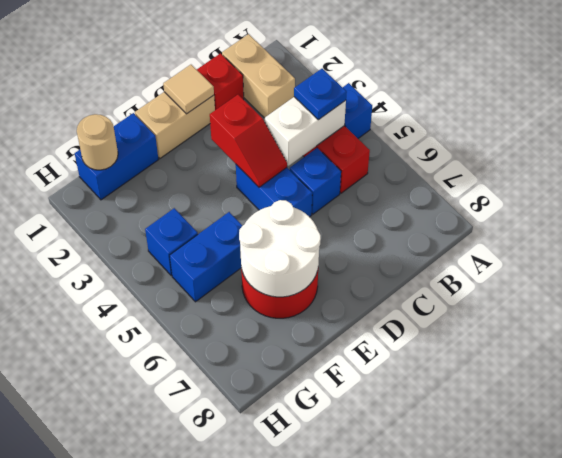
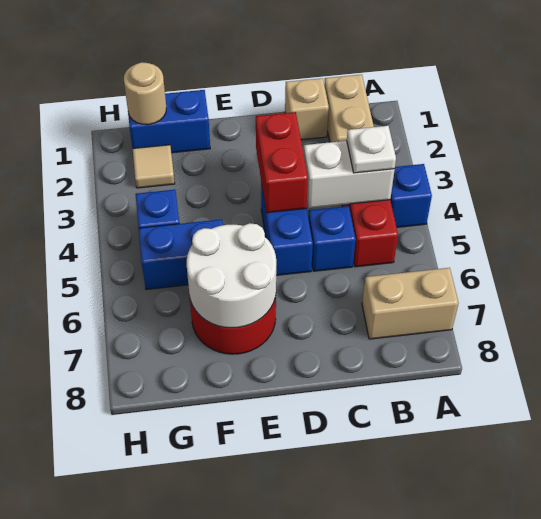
blue 1x1 plate [294,69,347,120] -> white 1x1 plate [347,126,396,173]
red 1x1 brick [197,53,244,110] -> tan 1x1 brick [285,78,329,140]
tan 1x2 brick [135,92,215,158] -> tan 1x2 brick moved to [362,268,458,339]
tan 1x1 tile [163,65,214,114] -> tan 1x1 tile moved to [133,145,175,188]
red 1x2 slope [210,95,287,187] -> red 1x2 brick [256,112,308,213]

